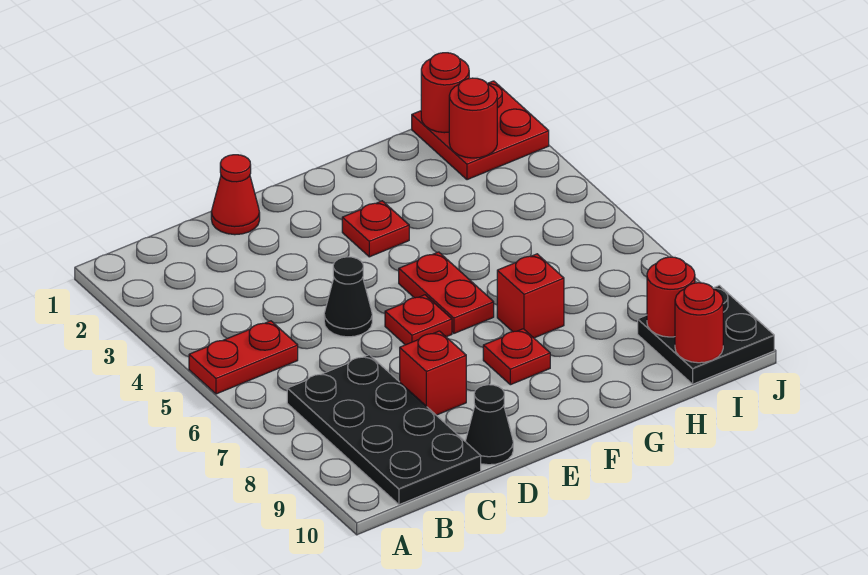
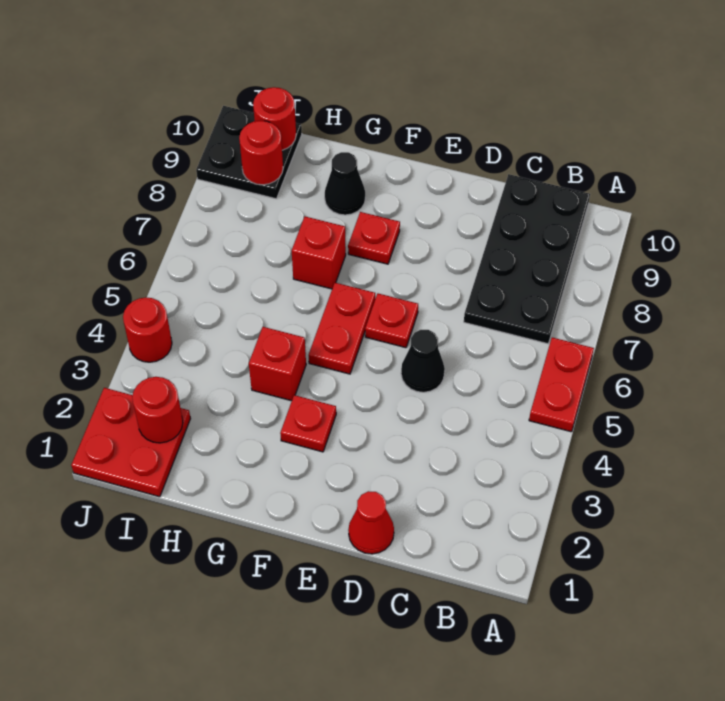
red 1x2 plate [189,321,298,394] -> red 1x2 plate turned to [529,338,594,432]
red 1x1 brick [400,331,466,415] -> red 1x1 brick moved to [249,327,306,401]
black 1x1 cone [465,385,513,465] -> black 1x1 cone moved to [325,152,365,215]
red 1x1 round brick [421,53,469,133] -> red 1x1 round brick moved to [123,297,172,362]

